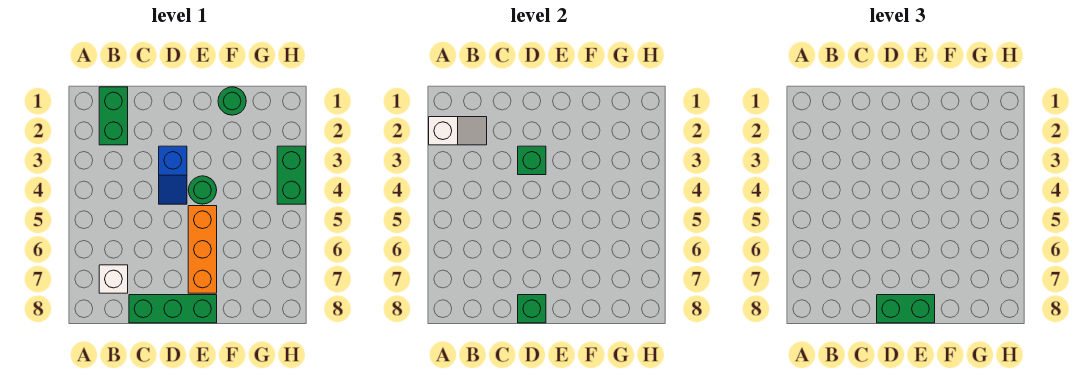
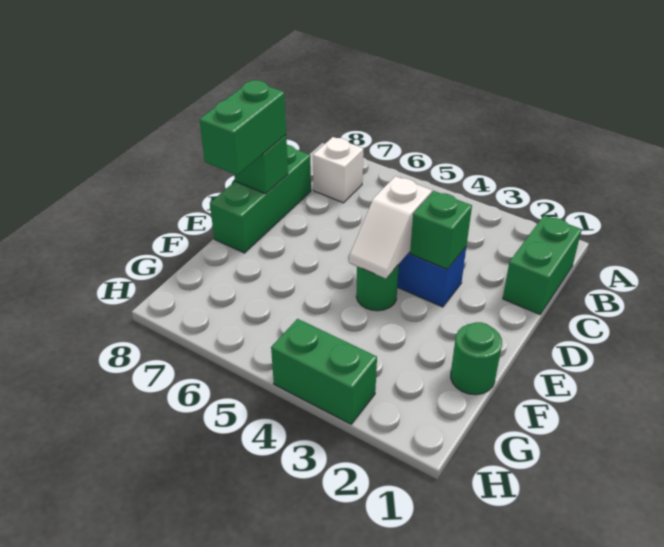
white 1x2 slope [429,117,487,145] -> white 1x2 slope moved to [349,176,432,279]
green 1x2 brick [99,87,128,145] -> green 1x2 brick turned to [503,215,582,314]
orange 1x3 brick [188,206,217,293] -> none

